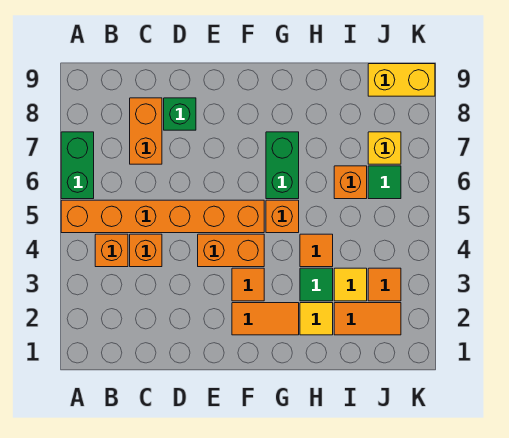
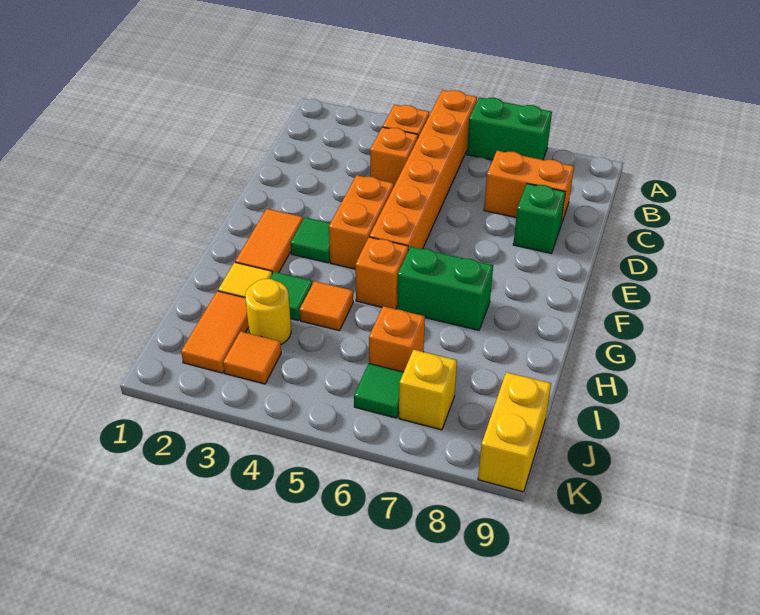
orange 1x1 tile [232,268,264,301] -> green 1x1 tile [290,217,330,263]
yellow 1x1 tile [334,268,367,301] -> yellow 1x1 round brick [245,279,291,344]

